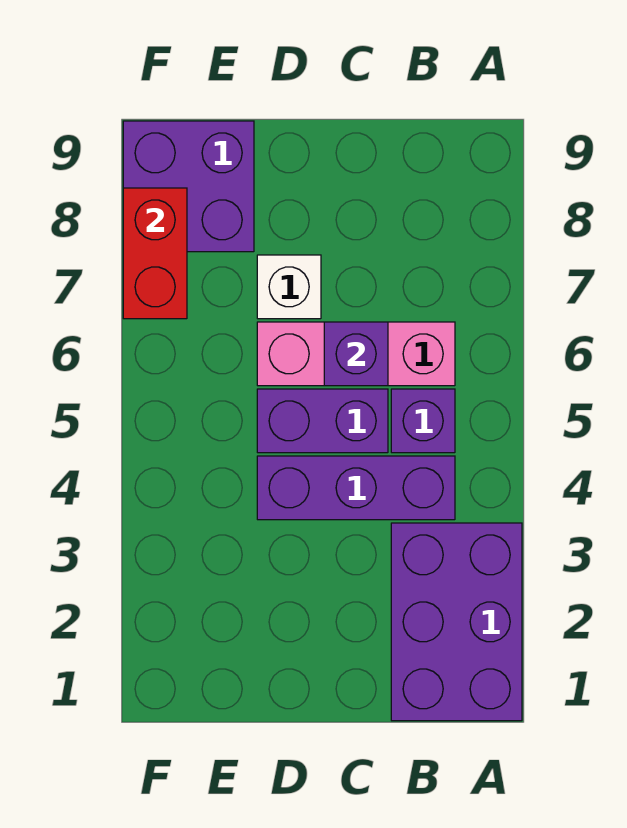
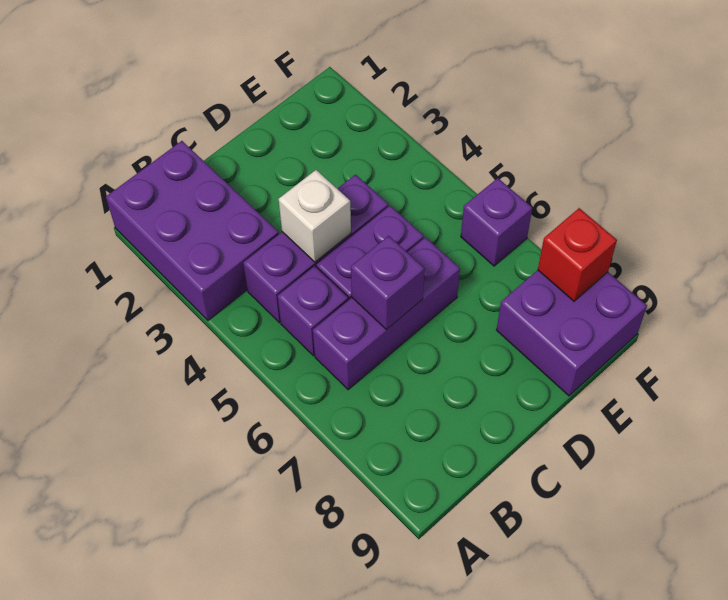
pink 1x3 brick [257,322,455,386] -> purple 1x3 brick [313,237,460,390]
white 1x1 brick [257,255,321,319] -> white 1x1 brick moved to [279,170,351,262]
none -> purple 1x1 brick [461,178,532,266]
red 1x2 brick [123,188,187,319] -> red 1x1 brick [538,208,617,301]

